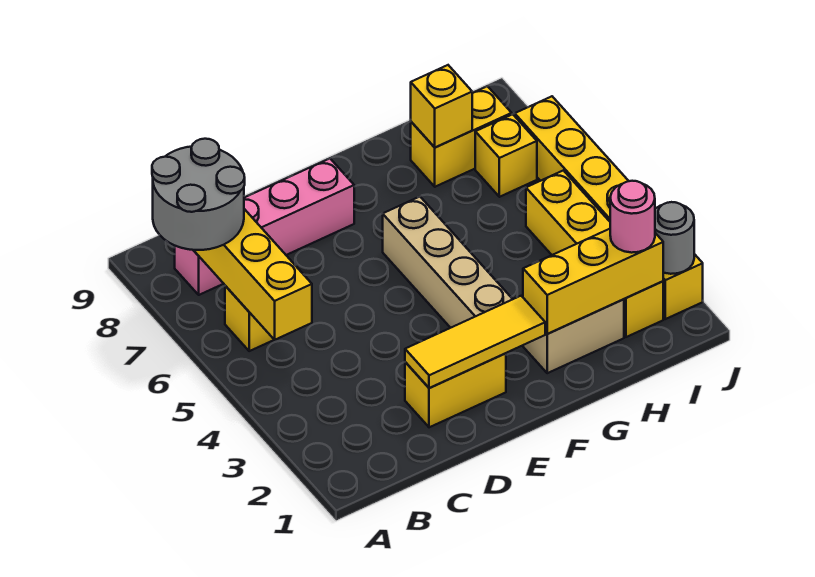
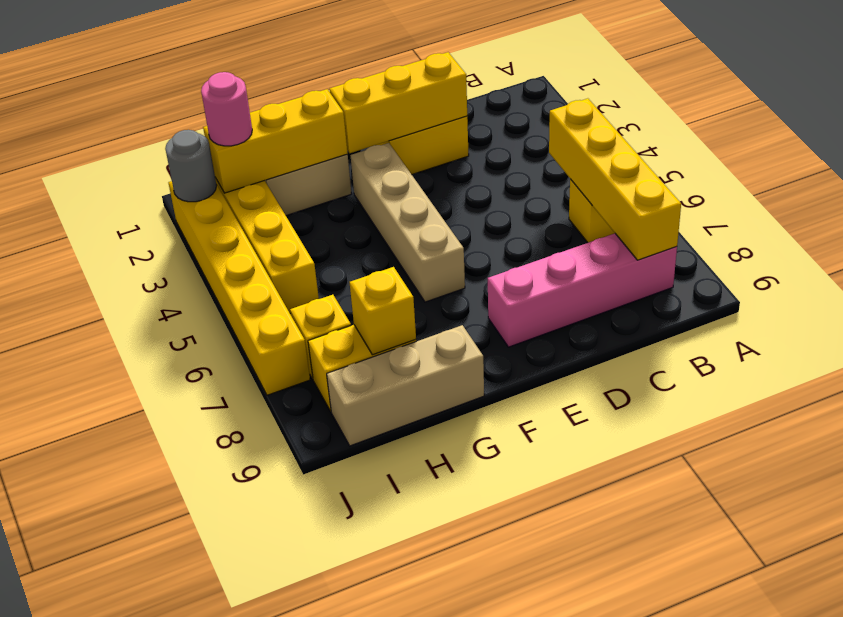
grey 2x2 round brick [152,139,245,250] -> none
yellow 1x3 tile [405,296,545,388] -> yellow 1x3 brick [330,52,467,153]
none -> tan 1x3 brick [327,325,484,446]

